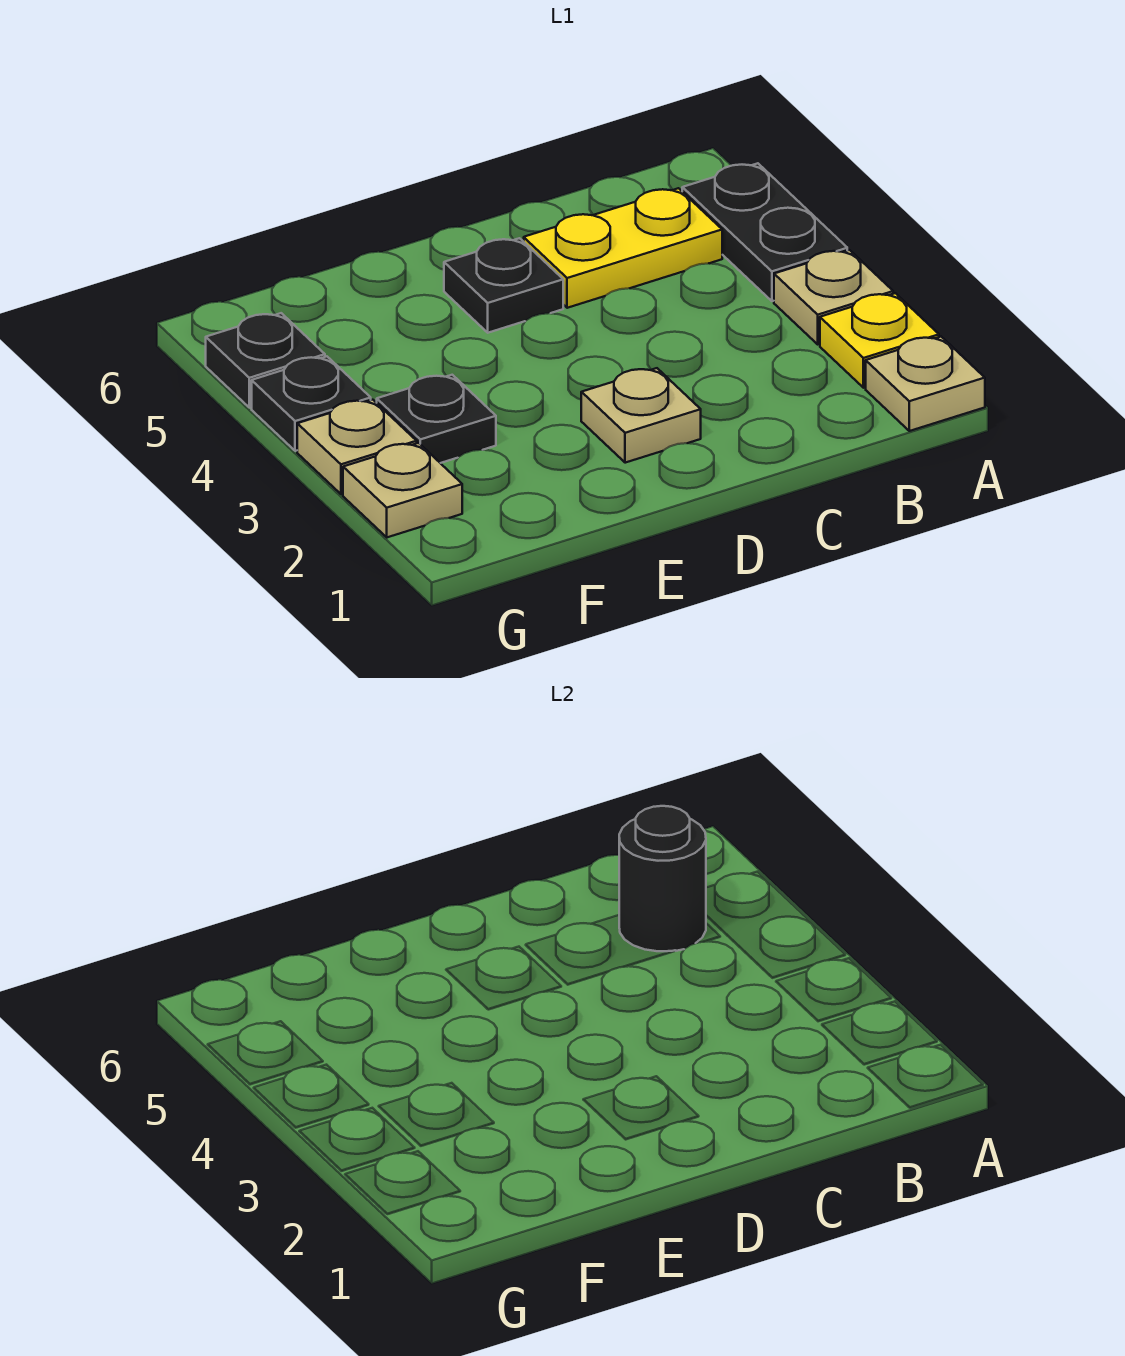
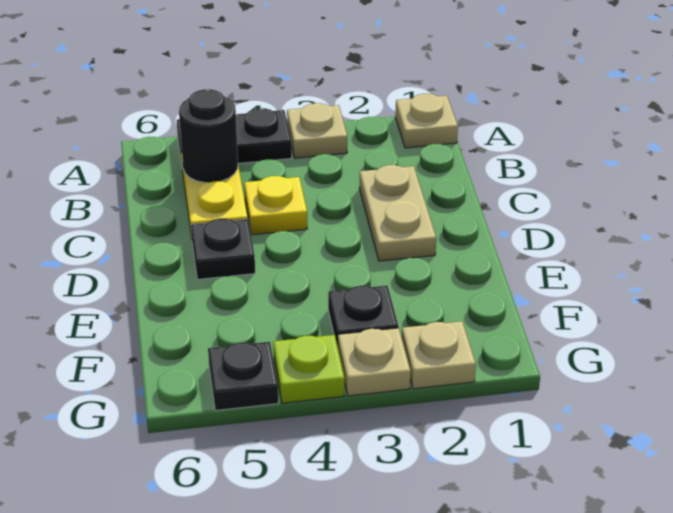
yellow 1x1 plate [820,293,939,388] -> yellow 1x1 plate moved to [244,176,307,235]
tan 1x1 plate [581,368,701,463] -> tan 1x2 plate [359,165,436,261]
black 1x1 plate [252,356,371,451] -> lime 1x1 plate [273,335,345,403]

